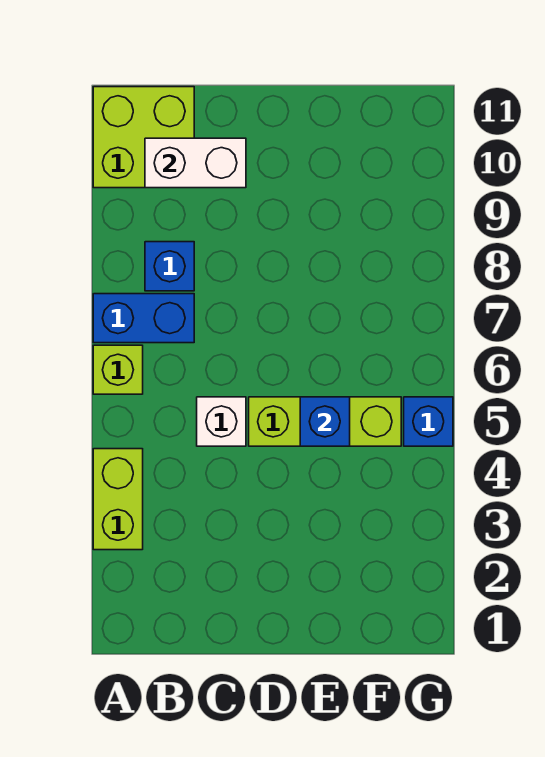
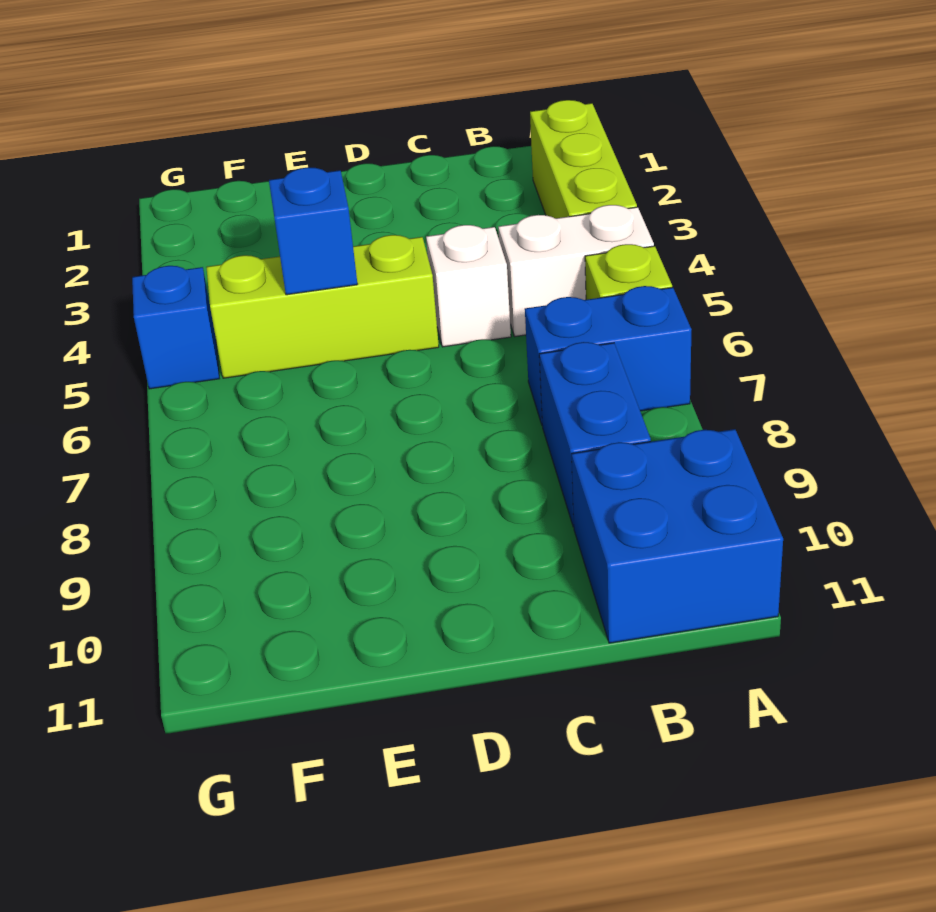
lime 1x2 brick [93,449,143,550] -> lime 1x3 brick [530,100,637,218]
lime 2x2 brick [93,87,194,188] -> blue 2x2 brick [572,429,783,643]
blue 1x1 brick [145,242,194,291] -> blue 1x2 brick [539,342,651,527]
white 1x2 brick [145,138,246,188] -> white 1x2 brick moved to [498,205,654,336]

